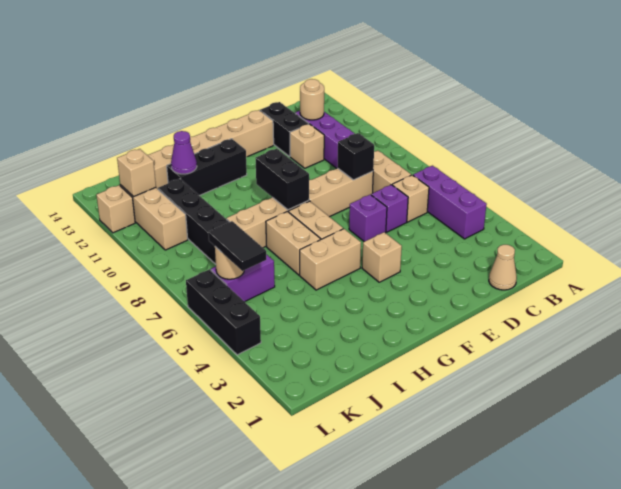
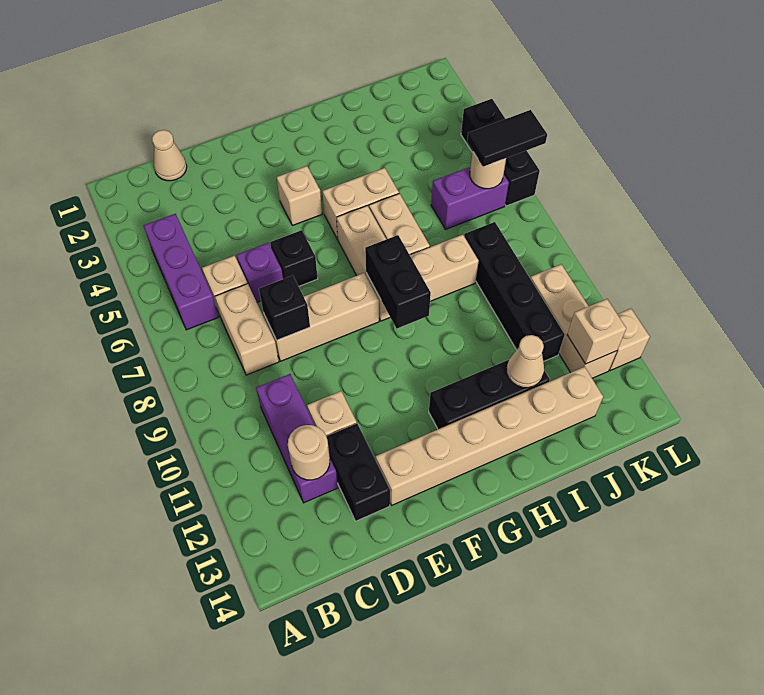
purple 1x1 brick [349,195,387,242] -> black 1x1 brick [270,230,318,286]
purple 1x1 cone [171,131,197,174] -> tan 1x1 cone [507,335,544,388]
black 1x2 tile [208,221,266,271] -> black 1x2 tile turned to [467,110,547,167]

